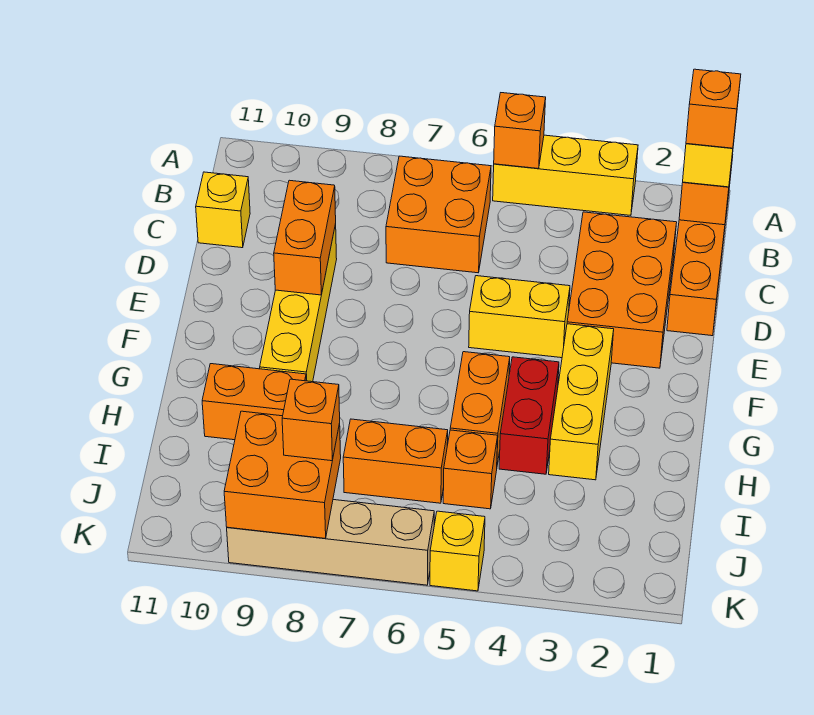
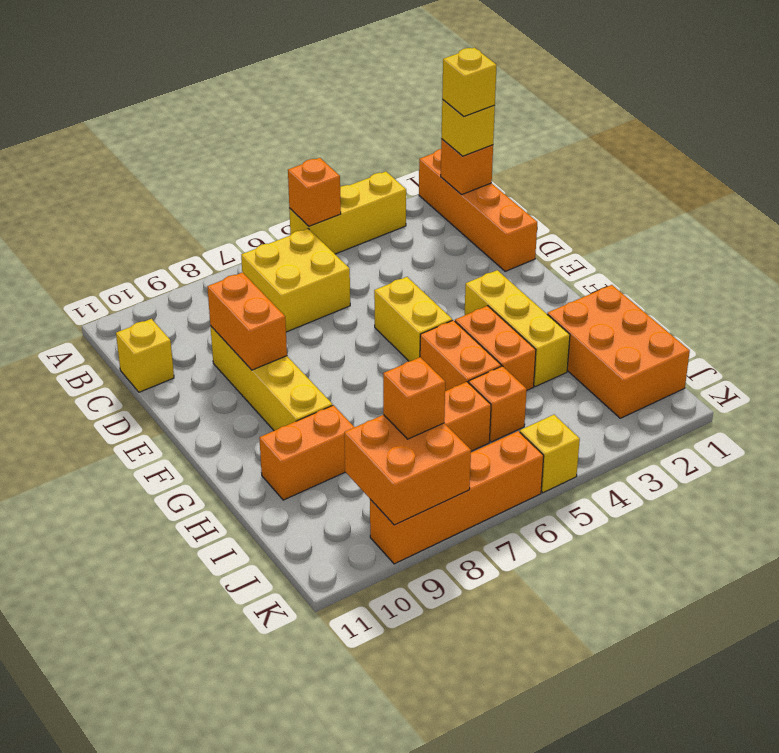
orange 1x1 brick [686,69,741,148] -> yellow 1x1 brick [442,48,497,117]
orange 2x2 brick [386,156,491,273] -> yellow 2x2 brick [241,229,350,332]
orange 2x3 brick [567,212,677,368] -> orange 2x3 brick moved to [547,285,690,418]
yellow 1x2 brick [469,276,570,358] -> yellow 1x2 brick turned to [374,277,452,361]
red 1x2 brick [499,357,559,474] -> orange 1x2 brick [455,306,536,390]
tan 1x4 brick [227,500,434,585] -> orange 1x4 brick [370,431,544,564]

